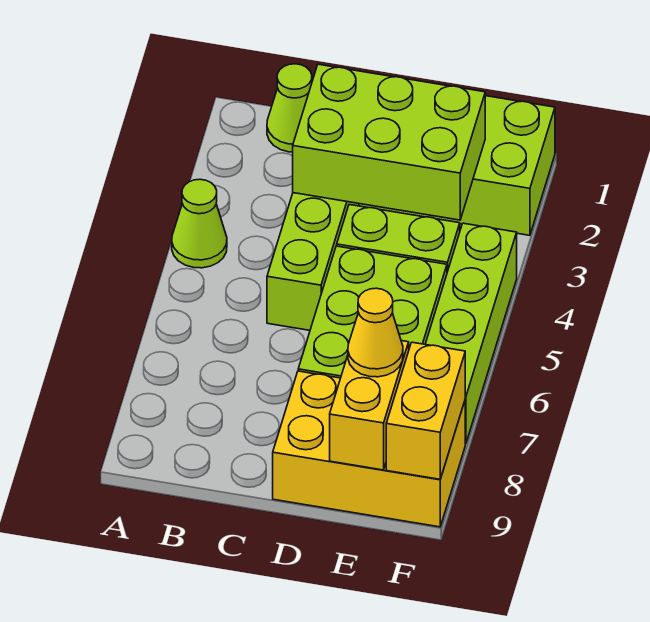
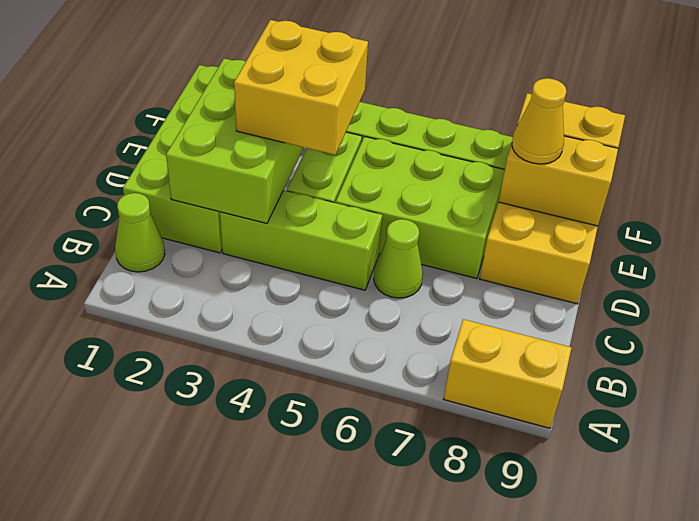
lime 1x1 cone [172,179,227,268] -> lime 1x1 cone moved to [374,219,423,298]
none -> yellow 1x2 brick [444,319,572,428]
none -> yellow 2x2 brick [234,20,368,155]

